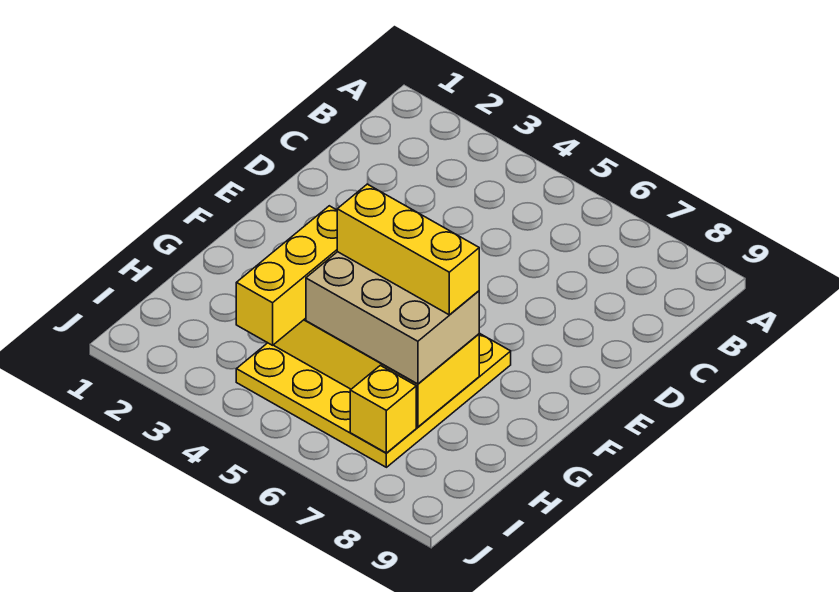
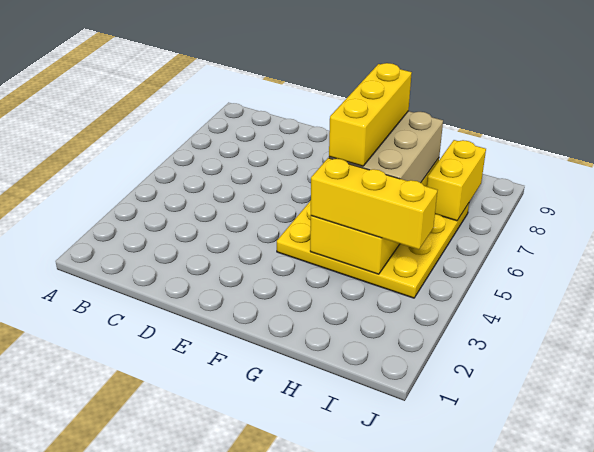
yellow 1x1 brick [350,365,416,453] -> yellow 1x2 brick [427,140,486,221]

